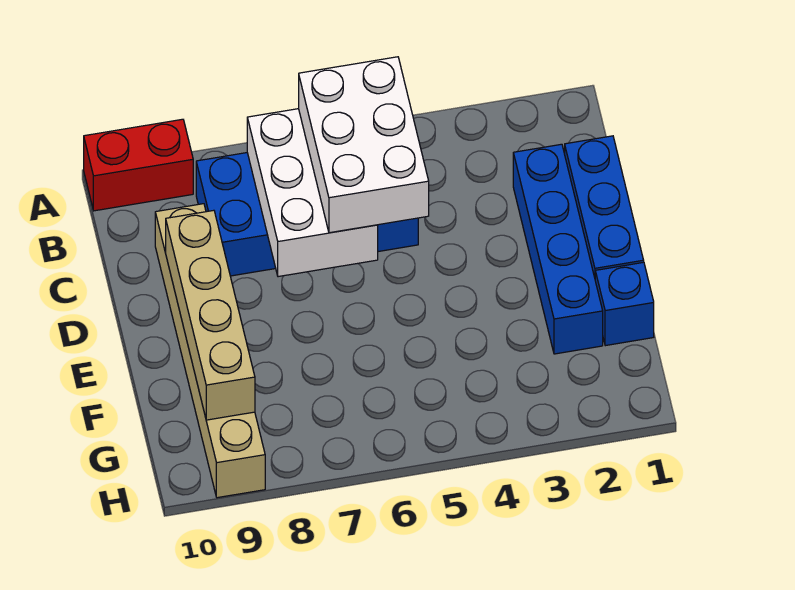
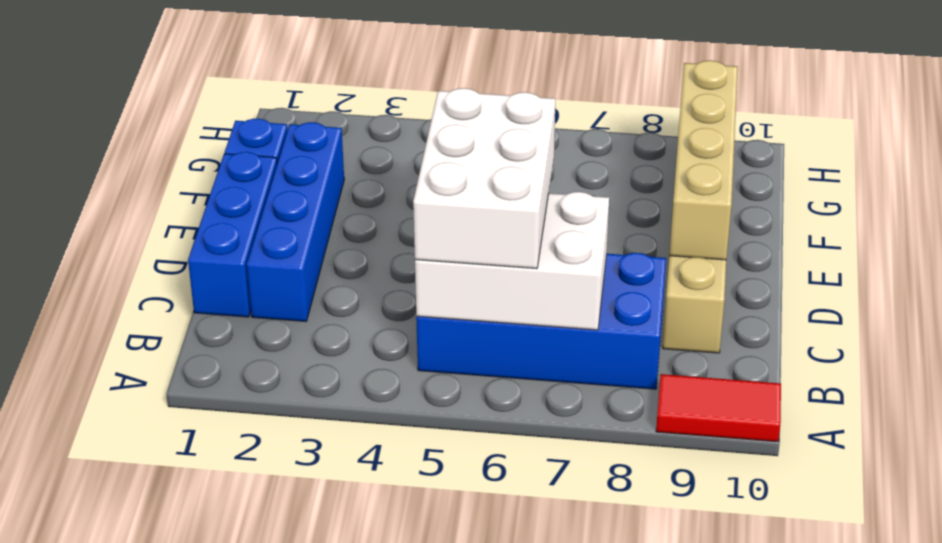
red 1x2 brick [84,119,193,211] -> red 1x2 tile [656,374,781,442]
white 2x3 brick [247,109,378,277] -> white 2x3 brick turned to [415,192,609,330]

